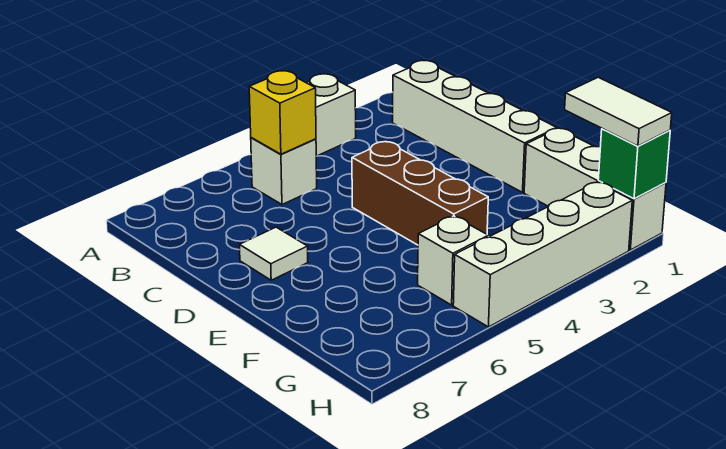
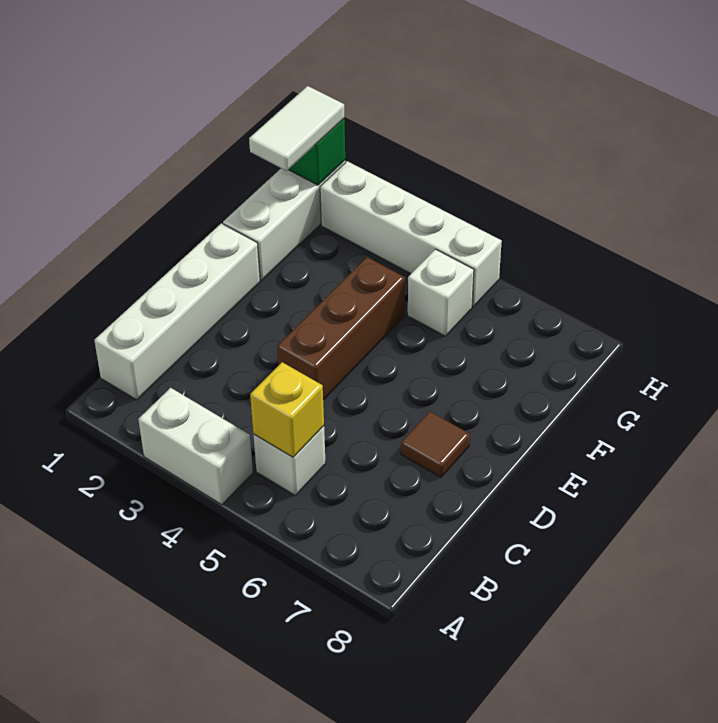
white 1x1 tile [239,227,308,280] -> brown 1x1 tile [401,412,470,477]

